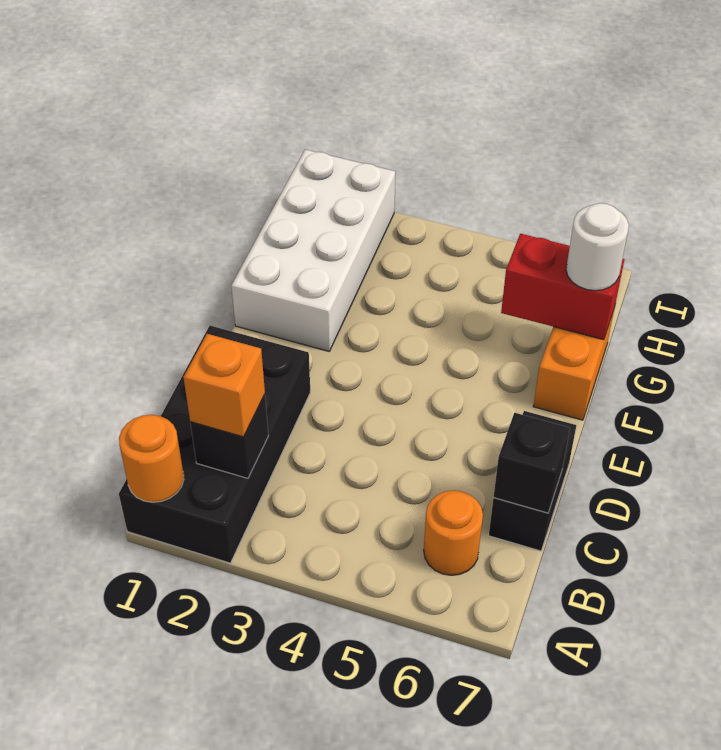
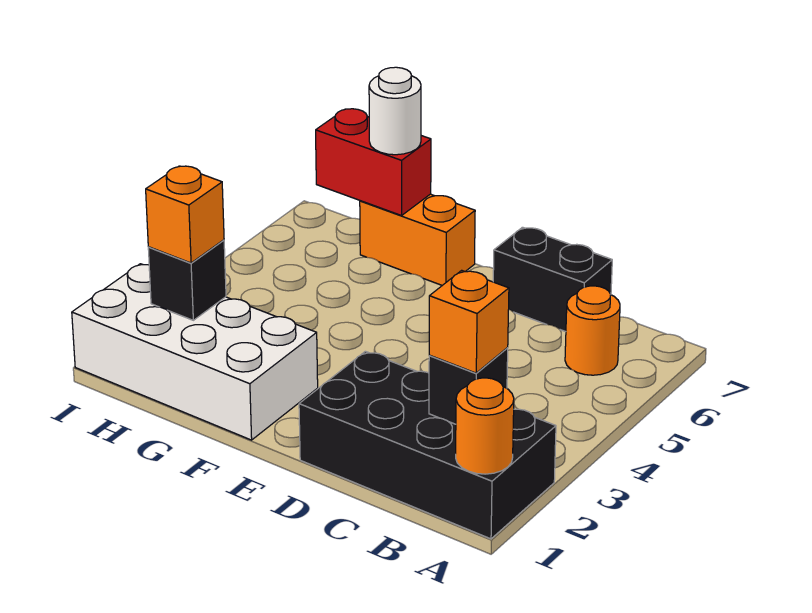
black 1x1 brick [493,413,570,513] -> black 1x1 brick moved to [148,240,226,320]
red 1x2 brick [501,234,625,340] -> red 1x2 brick turned to [316,109,431,216]
none -> orange 1x1 brick [146,166,224,263]

